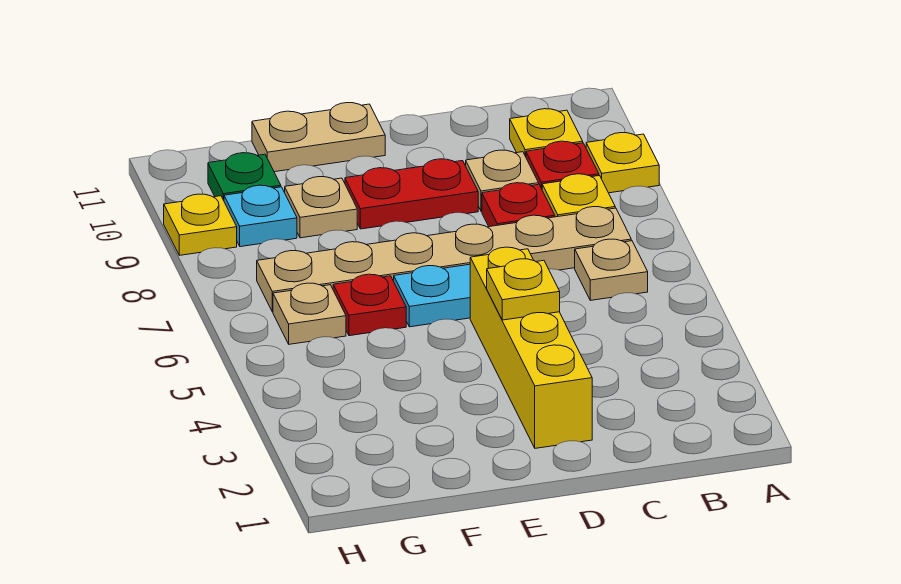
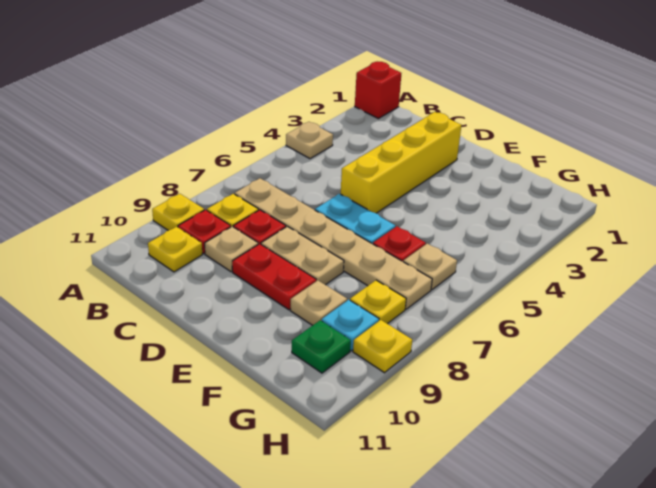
none -> red 1x1 brick [355,62,401,119]
tan 1x1 plate [575,239,648,300] -> tan 1x1 plate moved to [286,122,333,159]
yellow 1x1 plate [487,259,560,320] -> yellow 1x1 plate moved to [350,280,406,324]
tan 1x2 plate [252,103,385,172] -> tan 1x2 plate moved to [261,226,344,285]

